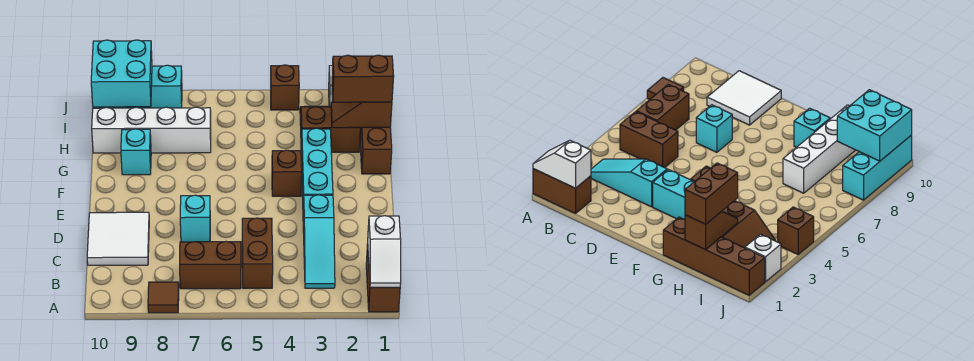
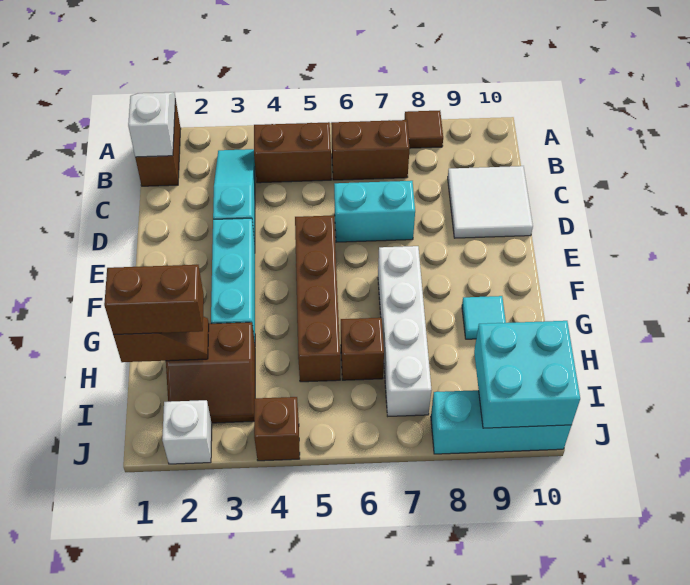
brown 1x2 brick [242,218,273,288] -> brown 1x2 brick turned to [254,122,331,183]
cyan 1x1 brick [180,195,210,242] -> cyan 1x2 brick [334,181,415,242]
brown 1x1 brick [272,150,302,196] -> brown 1x1 brick moved to [341,318,384,380]
brown 1x4 brick [360,127,392,174] -> brown 1x4 brick moved to [295,216,340,382]
cyan 1x1 brick [121,129,151,175] -> cyan 1x1 tile [462,296,506,339]
white 1x4 brick [92,107,211,153] -> white 1x4 brick turned to [378,246,431,416]

